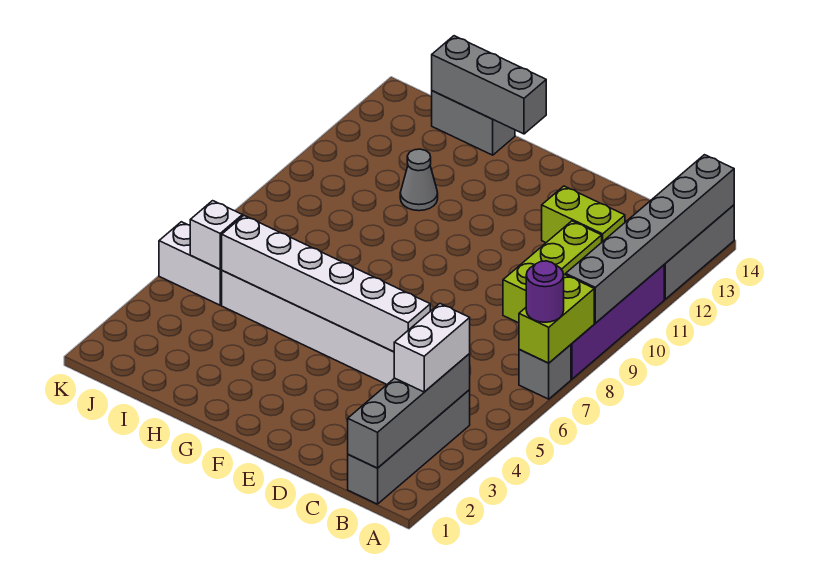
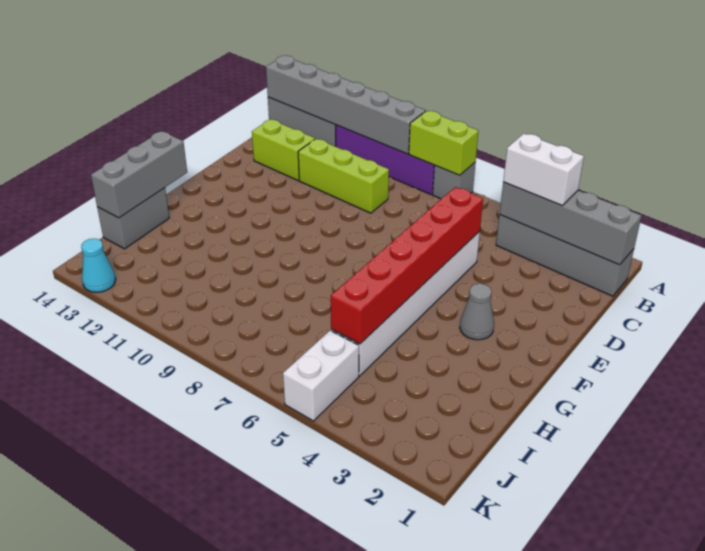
purple 1x1 round brick [526,261,564,322] -> none
lime 1x2 brick [542,186,625,243] -> lime 1x2 brick turned to [252,119,315,180]
white 1x6 brick [221,216,430,352] -> red 1x6 brick [331,187,483,344]
grey 1x1 cone [400,149,438,211] -> grey 1x1 cone moved to [460,284,494,340]
white 1x1 brick [190,201,242,269] -> none
none -> cyan 1x1 cone [81,239,116,292]

